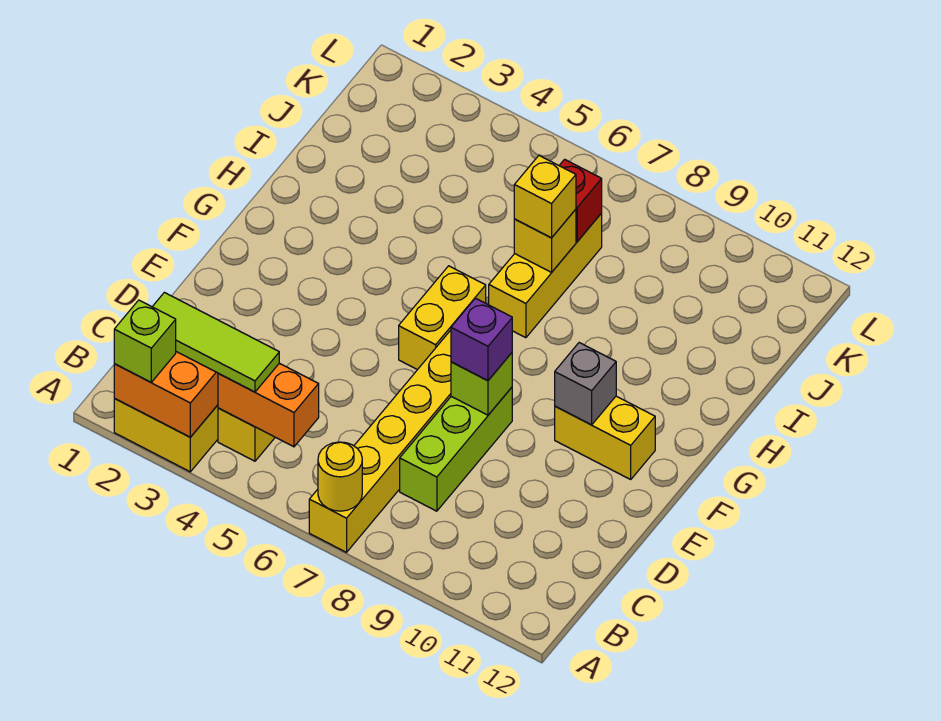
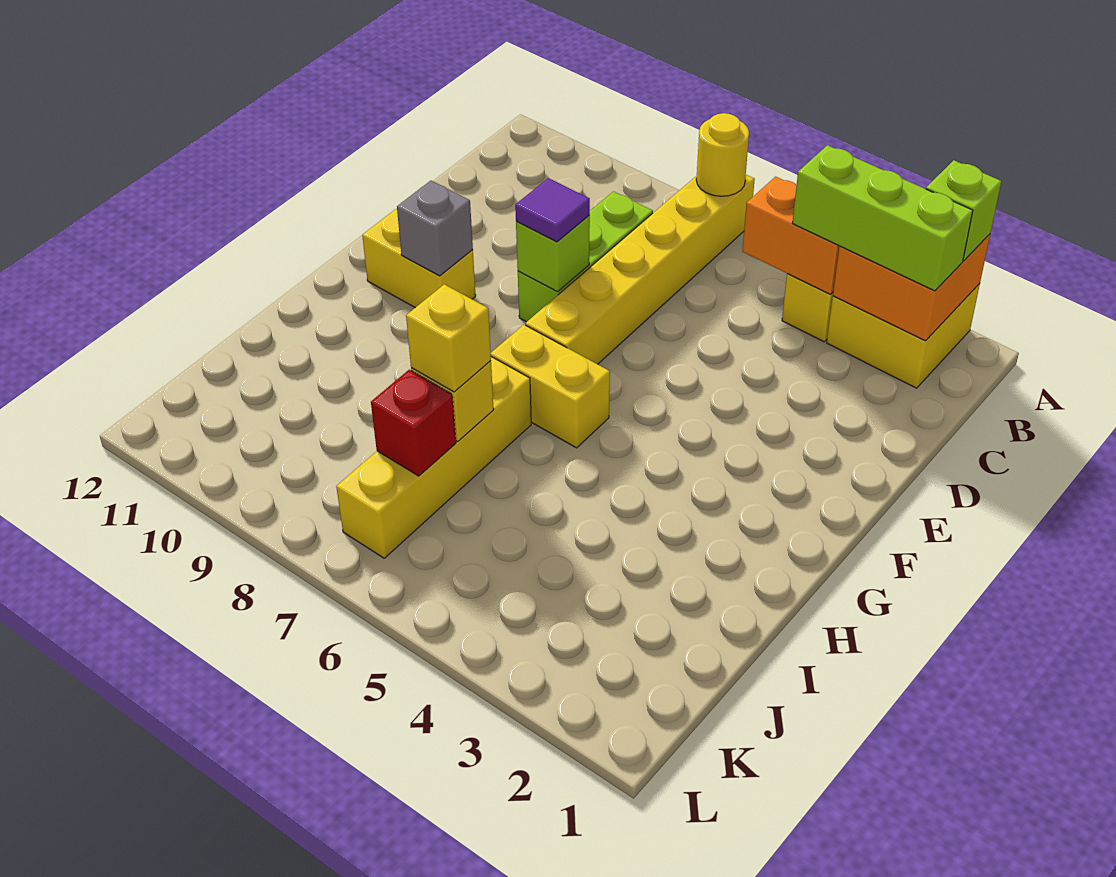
lime 1x3 tile [152,292,279,392] -> lime 1x3 brick [793,145,973,291]
purple 1x1 brick [451,298,512,381] -> purple 1x1 tile [515,178,590,242]
yellow 1x2 brick [399,266,486,370] -> yellow 1x2 brick turned to [491,325,610,448]
yellow 1x3 brick [489,213,602,338] -> yellow 1x4 brick [336,357,531,558]

